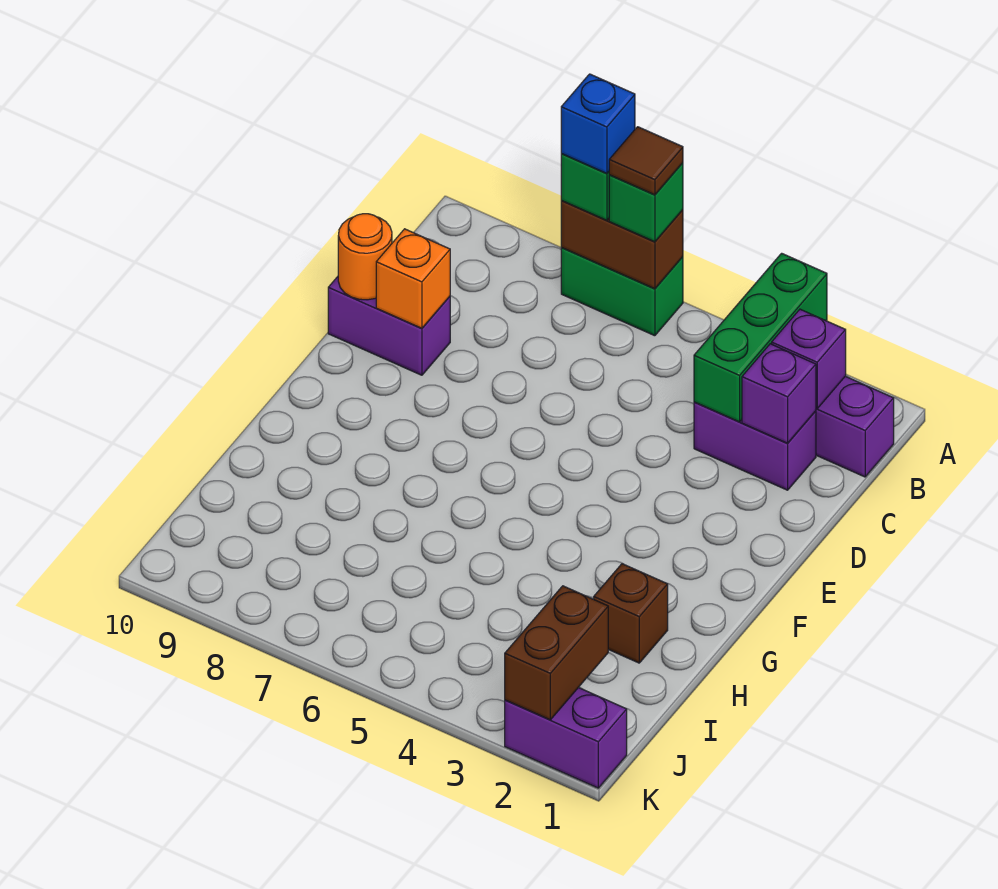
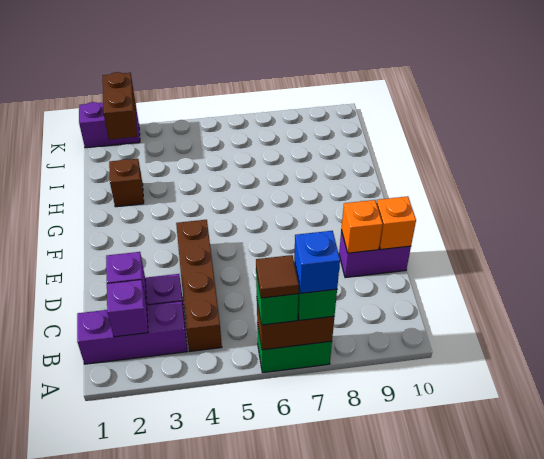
green 1x3 brick [694,253,827,422] -> none
none -> brown 1x4 brick [176,220,222,352]
orange 1x1 round brick [338,214,392,300] -> orange 1x1 brick [376,196,416,250]

